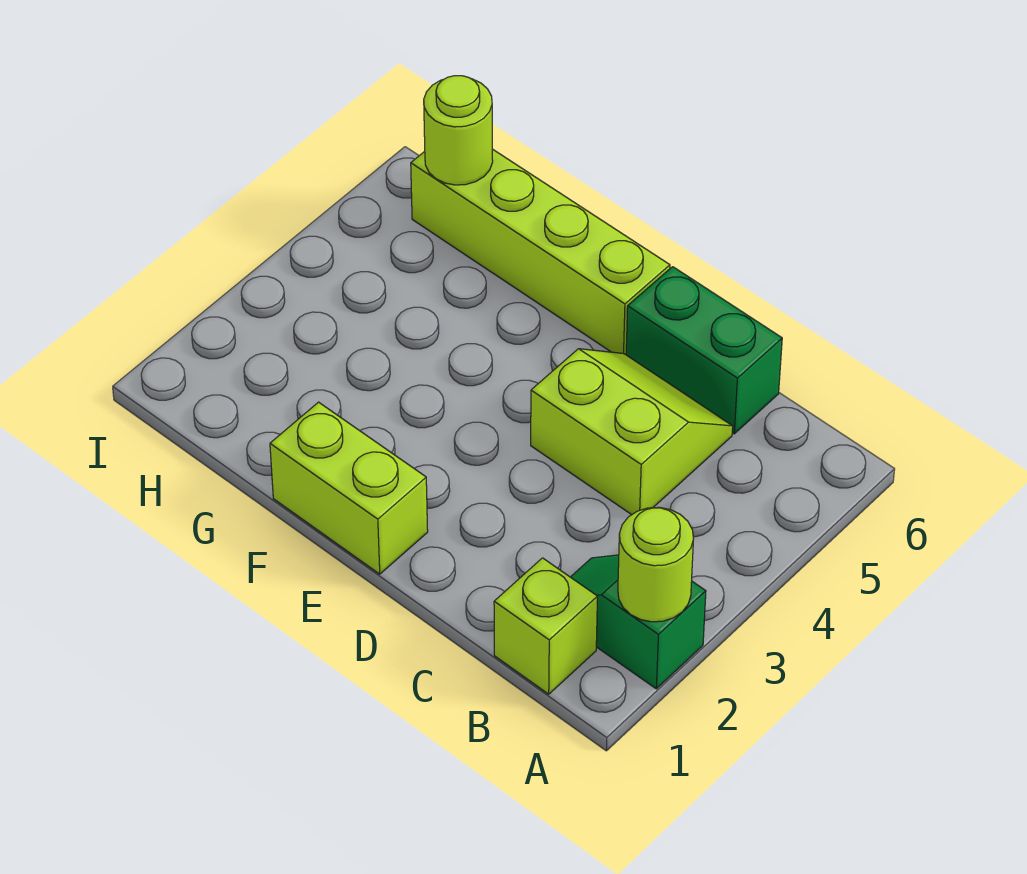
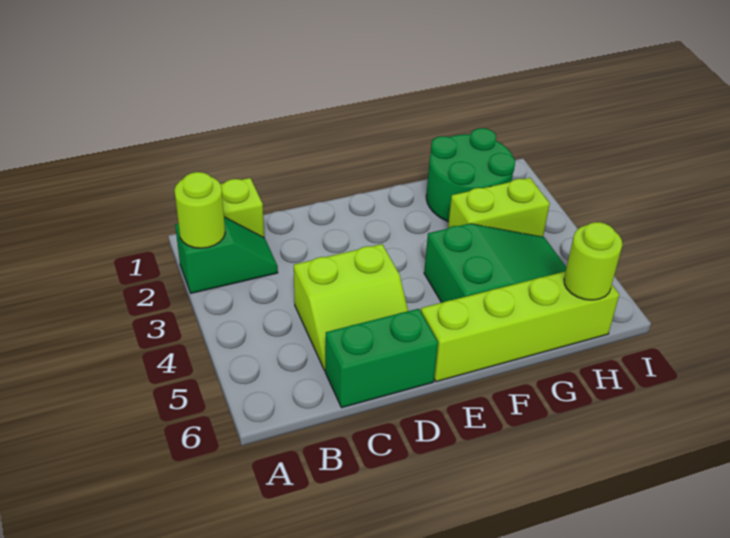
lime 1x2 brick [270,402,428,574] -> lime 1x2 brick moved to [448,178,550,237]
none -> green 2x3 slope [424,224,567,303]
none -> green 2x2 round brick [426,128,515,222]

